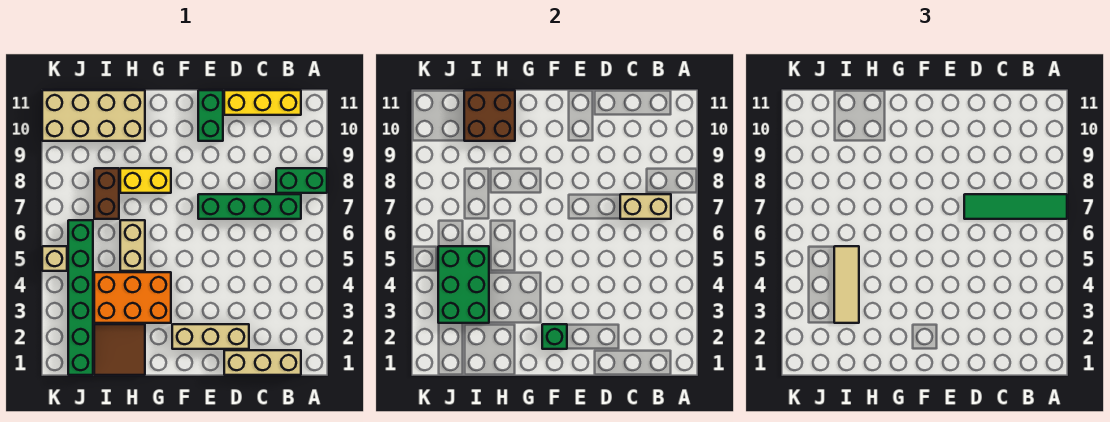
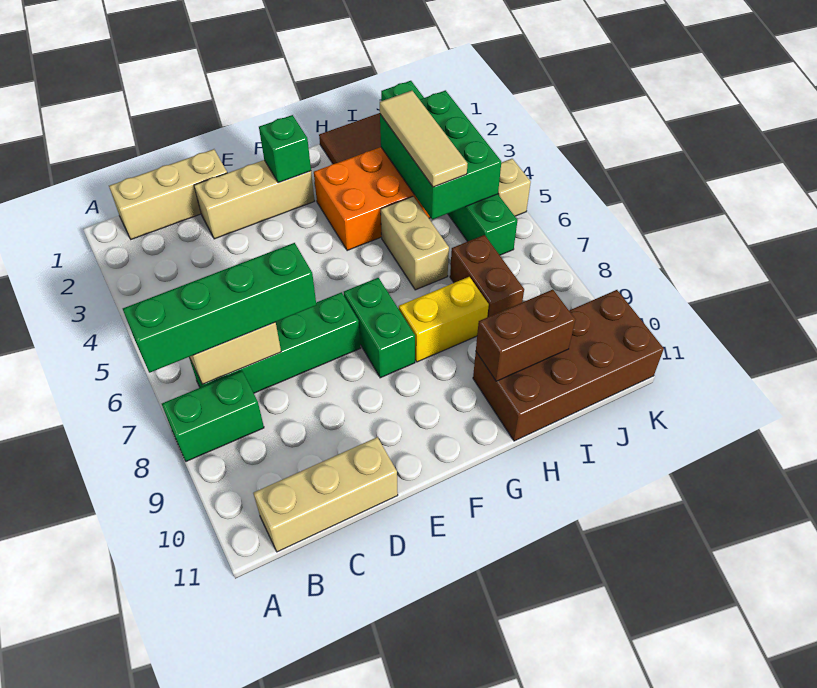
green 1x4 tile [964,194,1067,219] -> green 1x4 brick [123,243,316,373]
yellow 1x3 brick [224,90,301,115] -> tan 1x3 brick [253,437,398,552]
green 1x2 brick [198,90,223,141] -> green 1x2 brick moved to [344,278,415,378]
tan 2x4 brick [42,90,145,141] -> brown 2x4 brick [473,290,664,441]
brown 2x2 brick [464,90,515,141] -> brown 1x2 brick [476,290,575,381]

